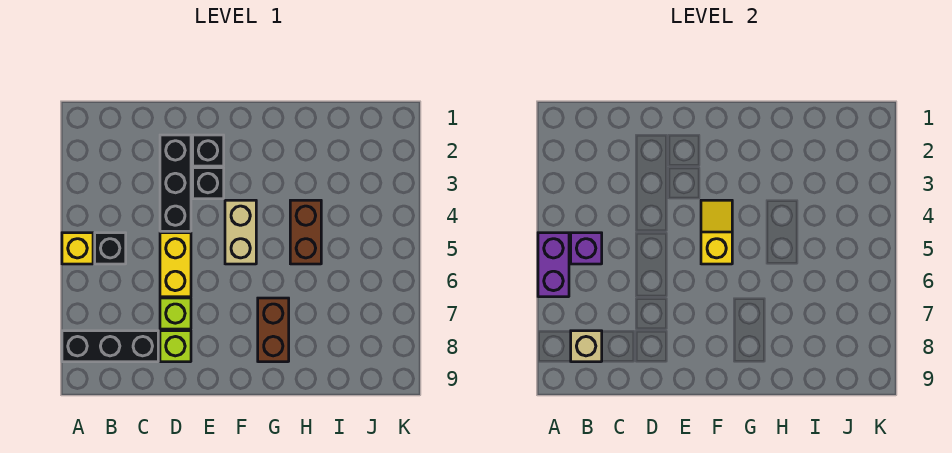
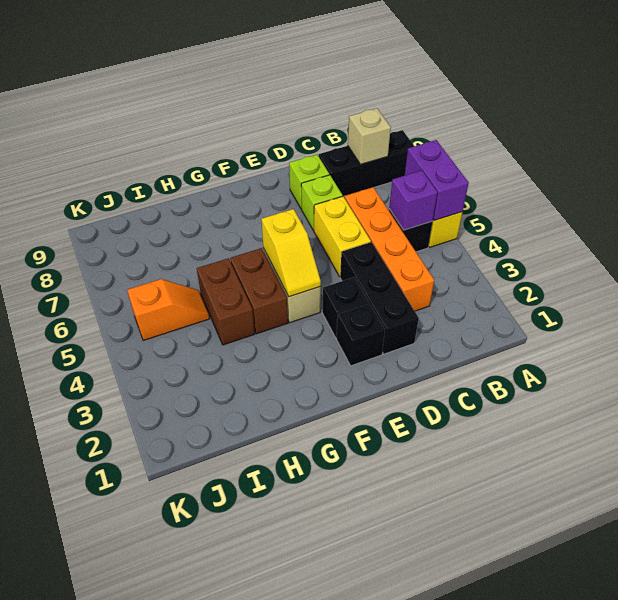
none -> orange 1x4 brick [345,187,434,311]
brown 1x2 brick [258,298,289,362] -> brown 1x2 brick moved to [230,248,288,334]
none -> orange 1x2 slope [127,279,210,341]

